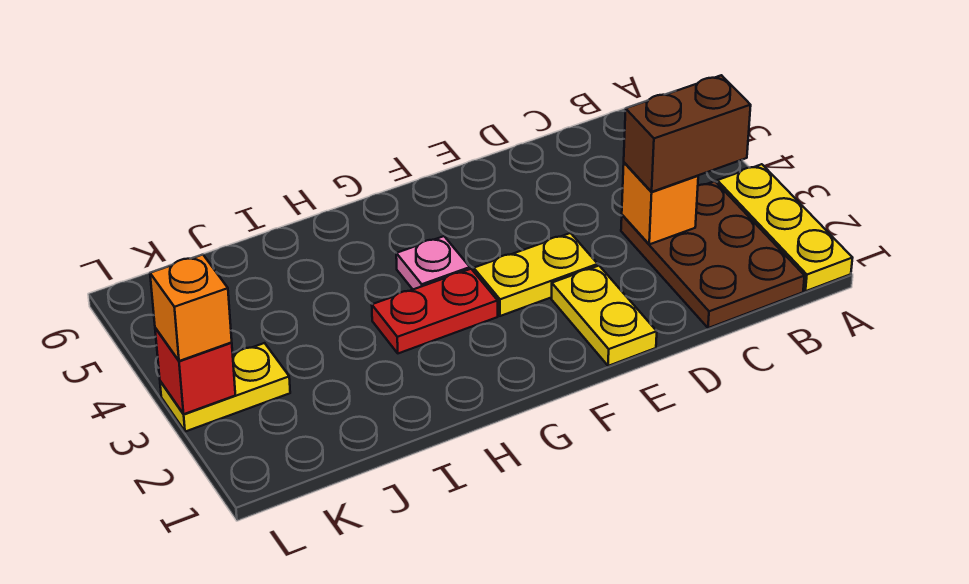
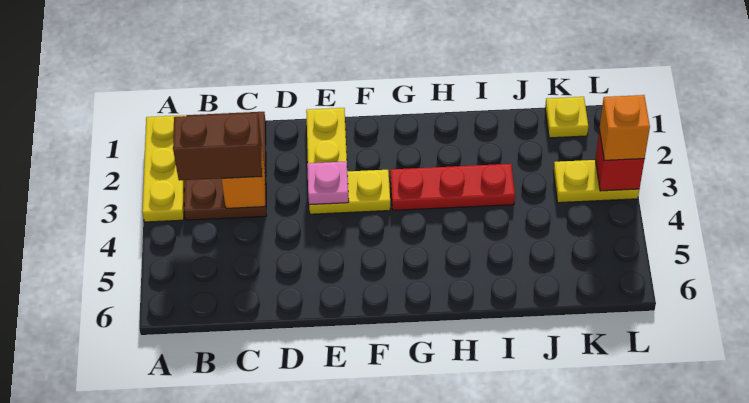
red 1x2 plate [372,269,498,353] -> red 1x3 plate [390,164,515,210]
pink 1x1 plate [396,236,470,289] -> pink 1x1 plate moved to [307,162,349,205]
none -> yellow 1x1 plate [545,97,588,138]

